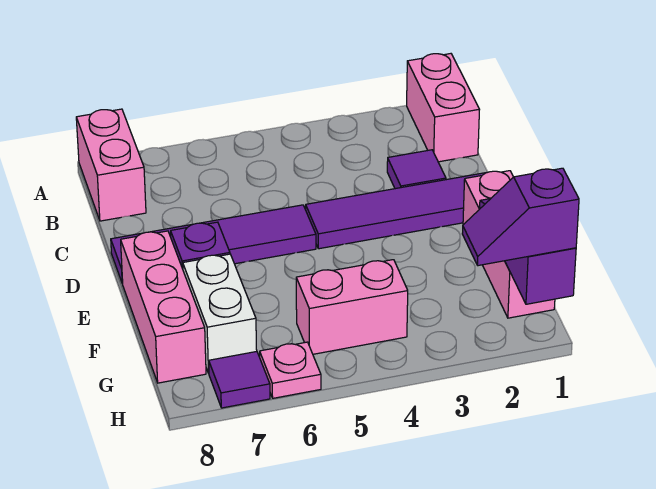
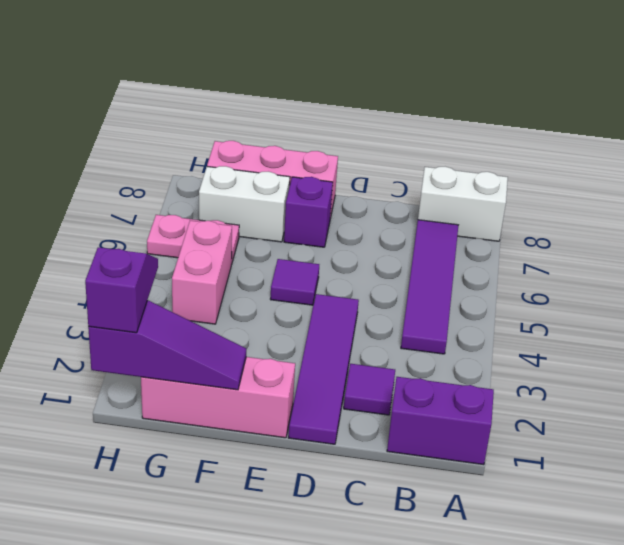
pink 1x2 brick [407,54,480,162] -> purple 1x2 brick [387,377,494,465]
pink 1x2 brick [76,109,146,221] -> white 1x2 brick [418,167,508,241]
purple 1x4 tile [111,205,316,284] -> purple 1x4 tile moved to [401,220,458,354]
pink 1x1 plate [260,342,321,398] -> pink 1x2 plate [147,215,239,264]
purple 1x1 tile [209,352,270,408] -> purple 1x1 tile moved to [270,259,319,305]

